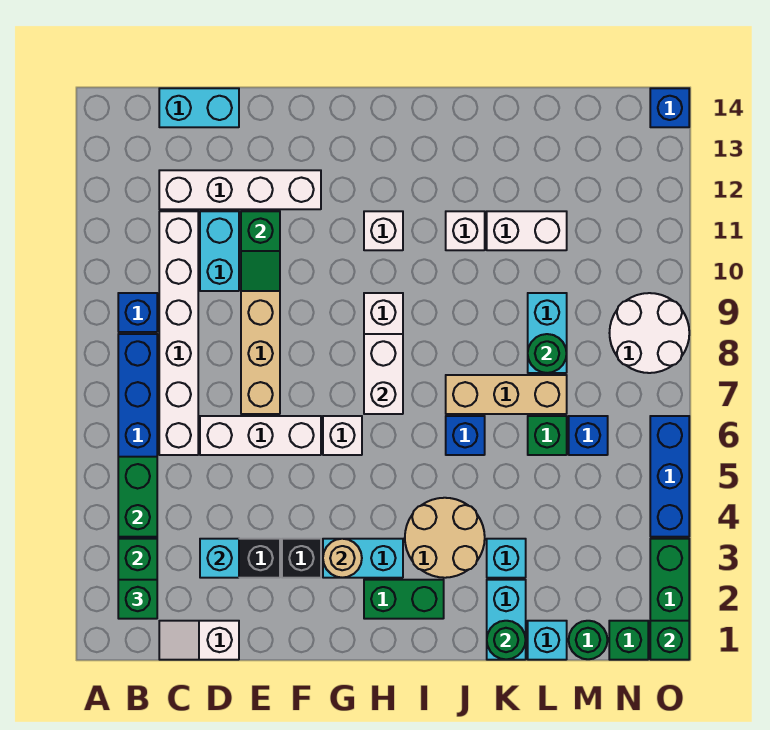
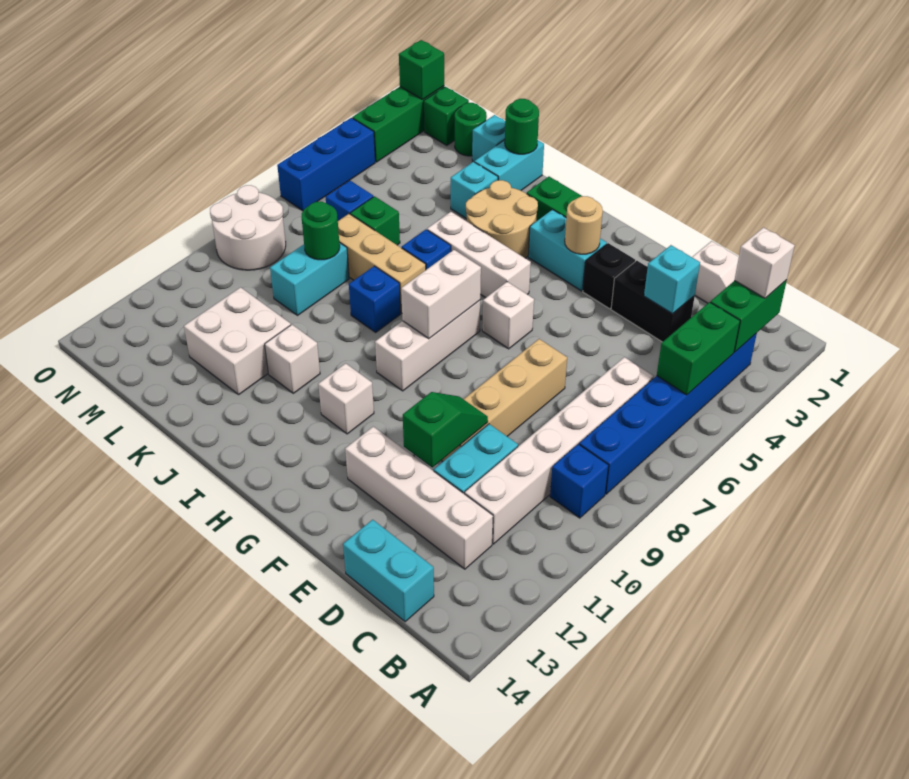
green 1x1 brick [118,580,157,619] -> white 1x1 brick [734,227,795,298]
white 1x3 brick [200,416,321,455] -> white 1x3 brick moved to [427,212,531,298]
white 1x2 brick [487,211,567,250] -> white 2x2 brick [184,287,291,394]
blue 1x1 brick [650,88,689,127] -> blue 1x1 brick moved to [349,266,401,332]

